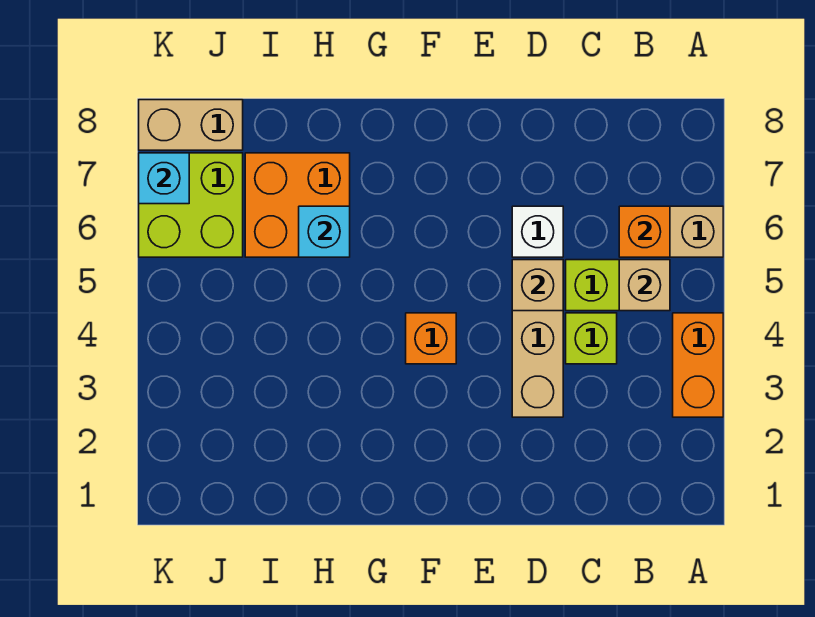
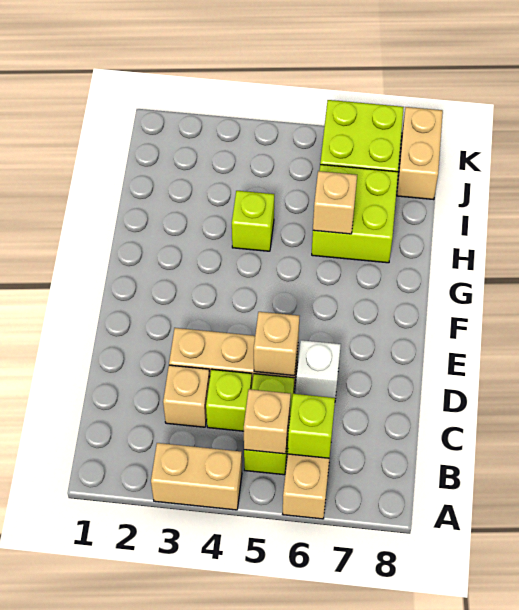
orange 1x2 brick [673,313,723,417] -> tan 1x2 brick [151,443,242,510]
orange 1x1 brick [619,206,670,257] -> lime 1x1 brick [288,394,335,458]
none -> tan 1x1 brick [163,365,210,427]
orange 1x1 brick [406,313,456,364] -> none
none -> lime 1x1 brick [232,191,274,251]
orange 2x2 brick [245,153,350,257] -> lime 2x2 brick [312,165,398,263]
cyan 1x1 brick [299,206,350,257] -> tan 1x1 brick [313,171,357,234]
cyan 1x1 brick [139,153,189,204] -> none

